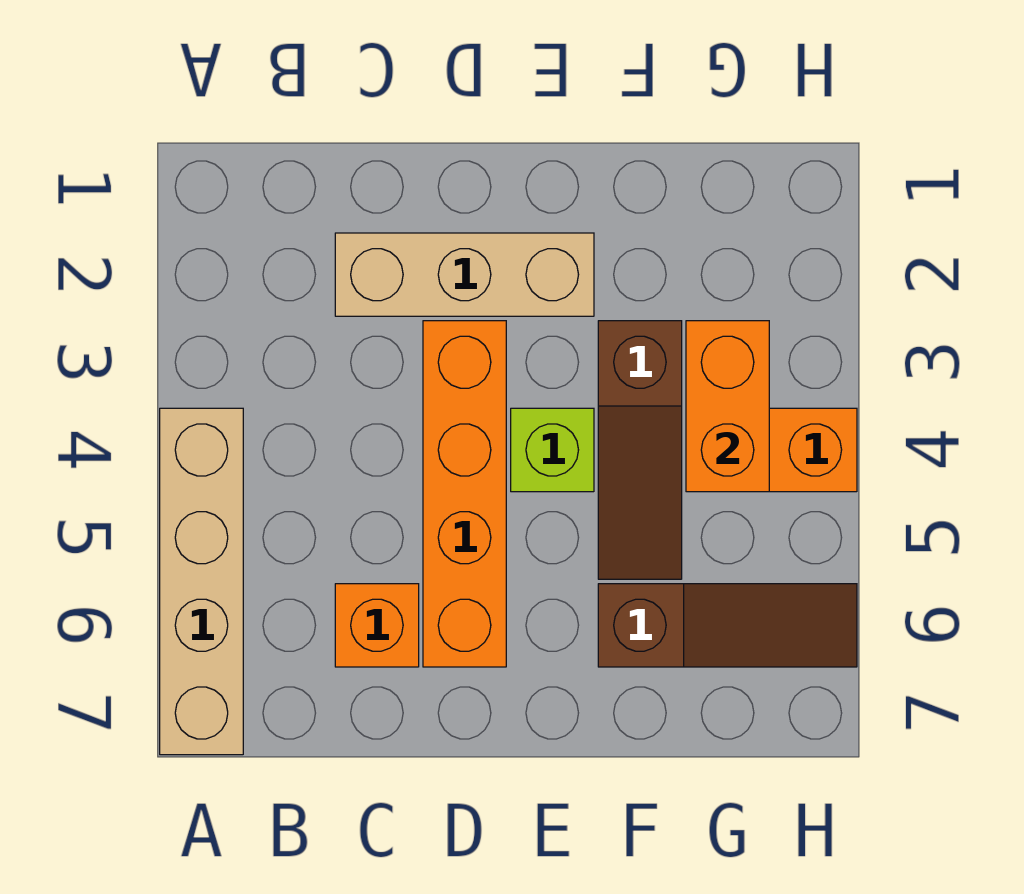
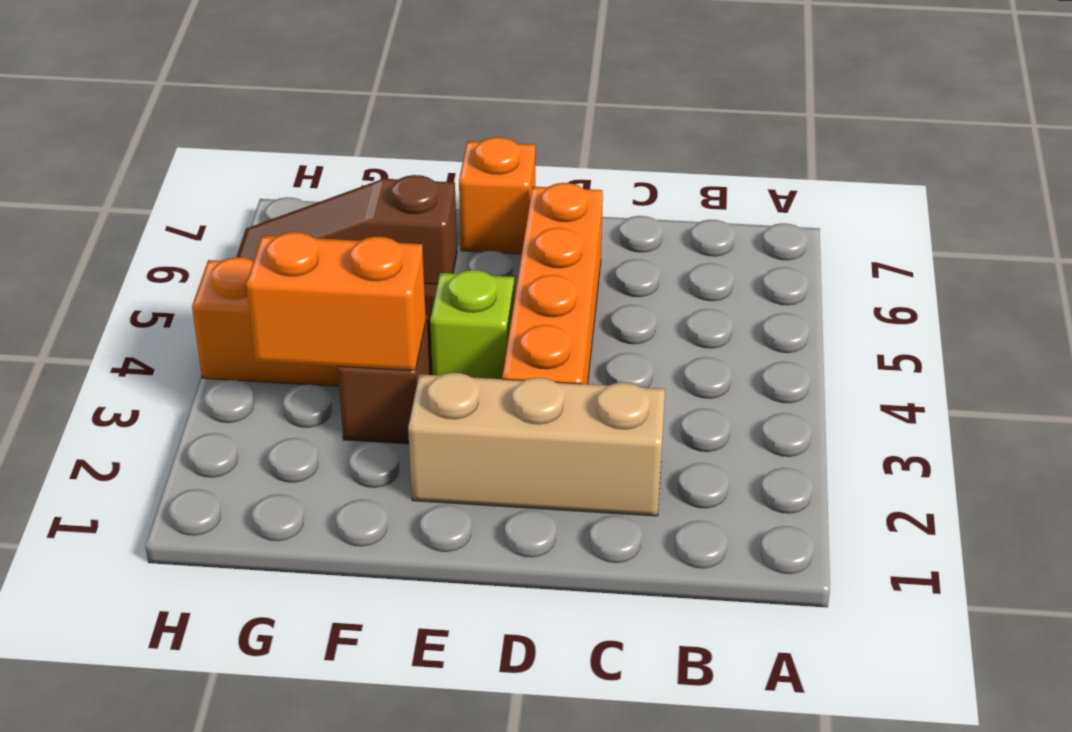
tan 1x4 brick [160,408,243,755] -> none
orange 1x1 brick [335,584,419,667] -> orange 1x1 brick moved to [459,137,535,254]
orange 1x2 brick [686,321,769,492] -> orange 1x2 brick turned to [246,232,426,371]

